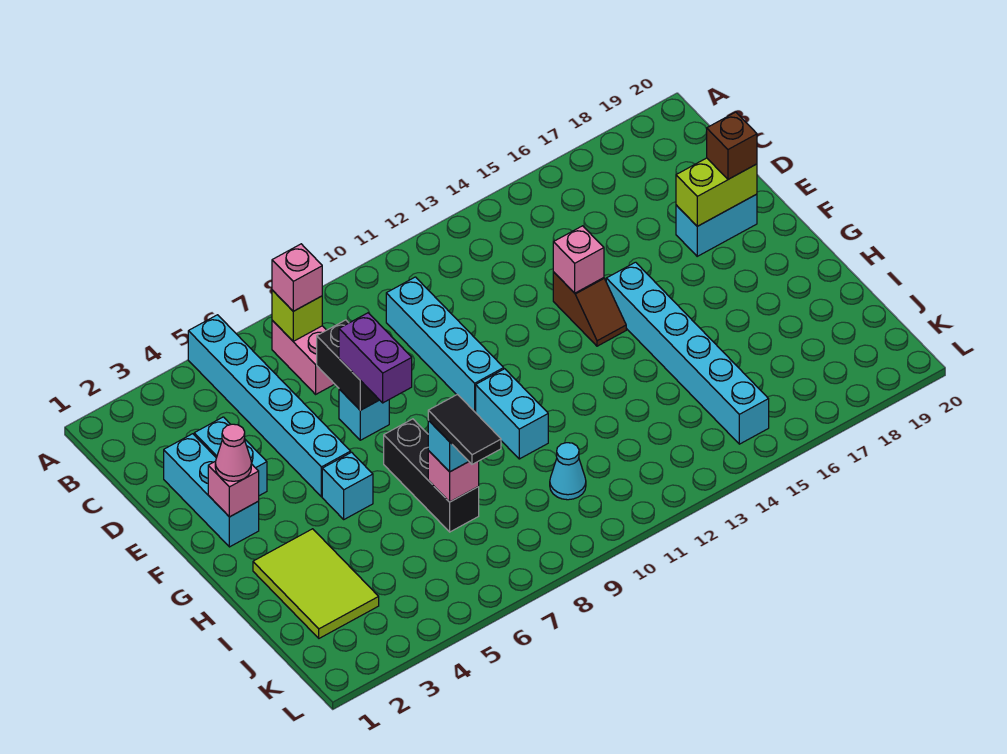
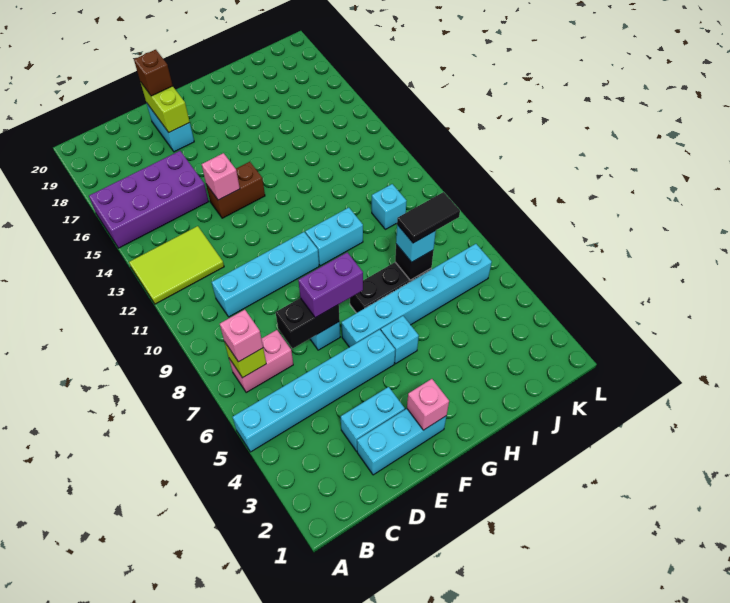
none -> purple 2x4 brick [89,151,209,248]
brown 1x2 slope [553,272,626,346] -> brown 1x2 brick [206,162,265,218]
pink 1x1 cone [215,424,251,481] -> none
cyan 1x6 brick [606,262,769,444] -> cyan 1x6 brick moved to [342,244,492,347]
lime 2x3 tile [253,529,379,638] -> lime 2x3 tile moved to [129,226,224,304]
pink 1x1 brick [428,451,479,502] -> black 1x1 brick [395,244,433,280]
cyan 1x1 cone [550,443,586,500] -> cyan 1x1 brick [372,184,406,229]

